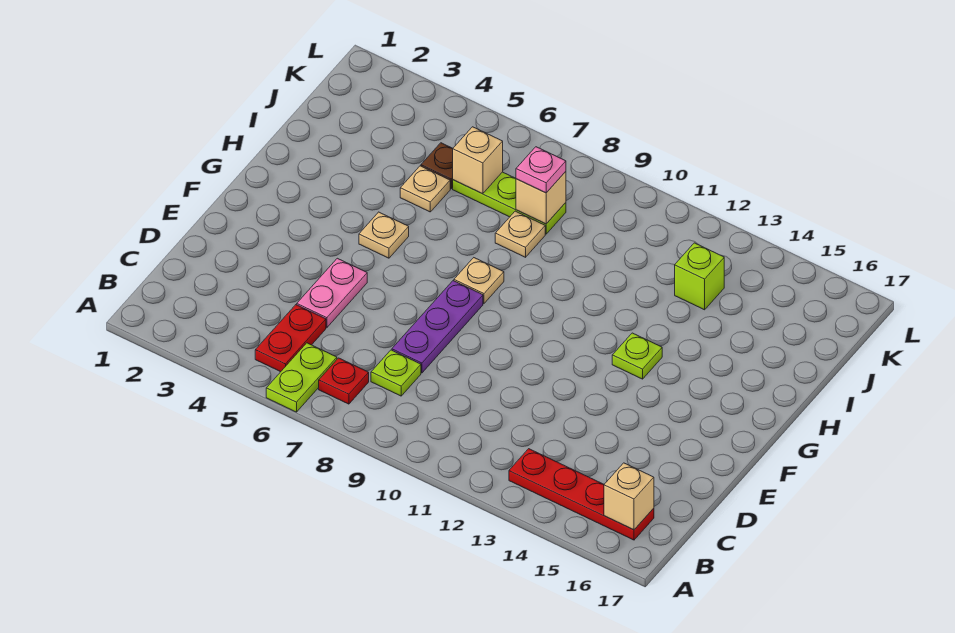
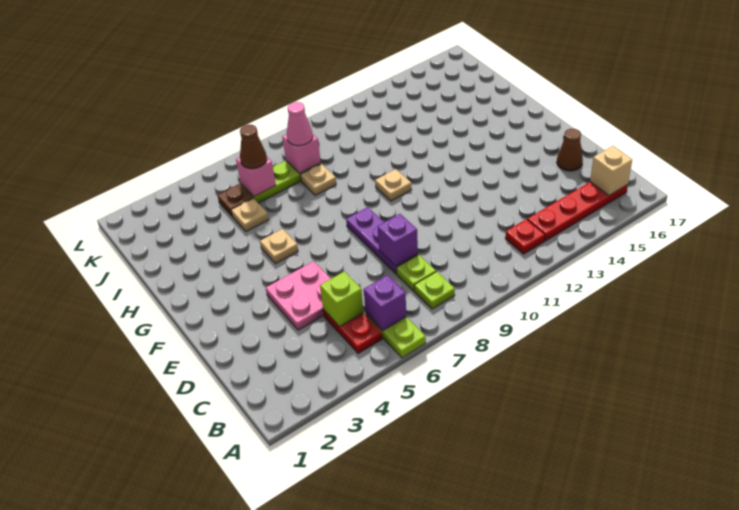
none -> purple 1x1 brick [364,275,406,330]
red 1x1 plate [319,358,369,404] -> red 1x1 plate moved to [505,219,545,254]
pink 1x2 plate [297,258,367,328] -> pink 2x2 plate [266,261,330,330]
none -> purple 1x1 brick [377,214,418,266]
none -> brown 1x1 cone [557,129,583,171]
tan 1x1 plate [454,258,504,303] -> tan 1x1 plate moved to [375,169,412,201]
lime 1x1 plate [612,333,662,379] -> lime 1x1 plate moved to [414,272,455,309]
tan 1x1 brick [453,127,503,194] -> pink 1x1 brick [236,157,276,197]
none -> brown 1x1 cone [240,125,267,169]
tan 1x1 brick [516,172,566,224] -> pink 1x1 brick [282,134,321,173]
pink 1x1 plate [516,147,566,193] -> pink 1x1 cone [287,102,313,146]
lime 1x1 brick [675,243,724,310] -> lime 1x1 brick moved to [320,271,364,327]

